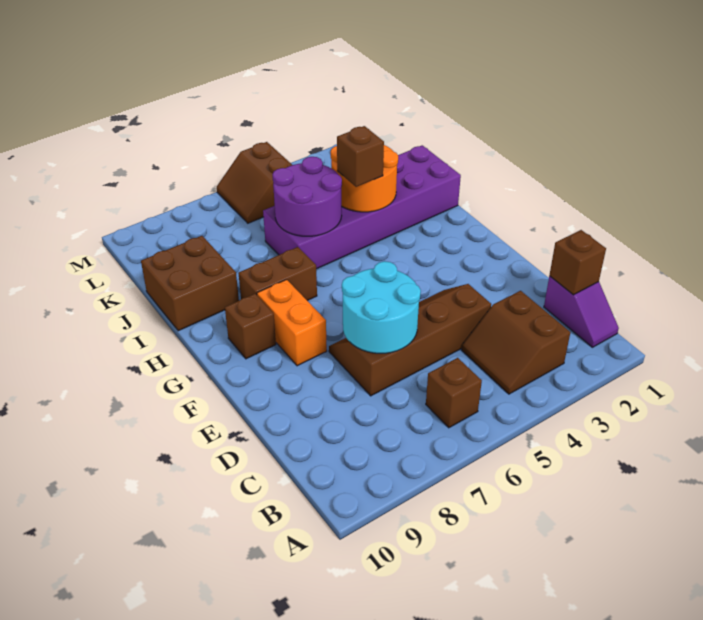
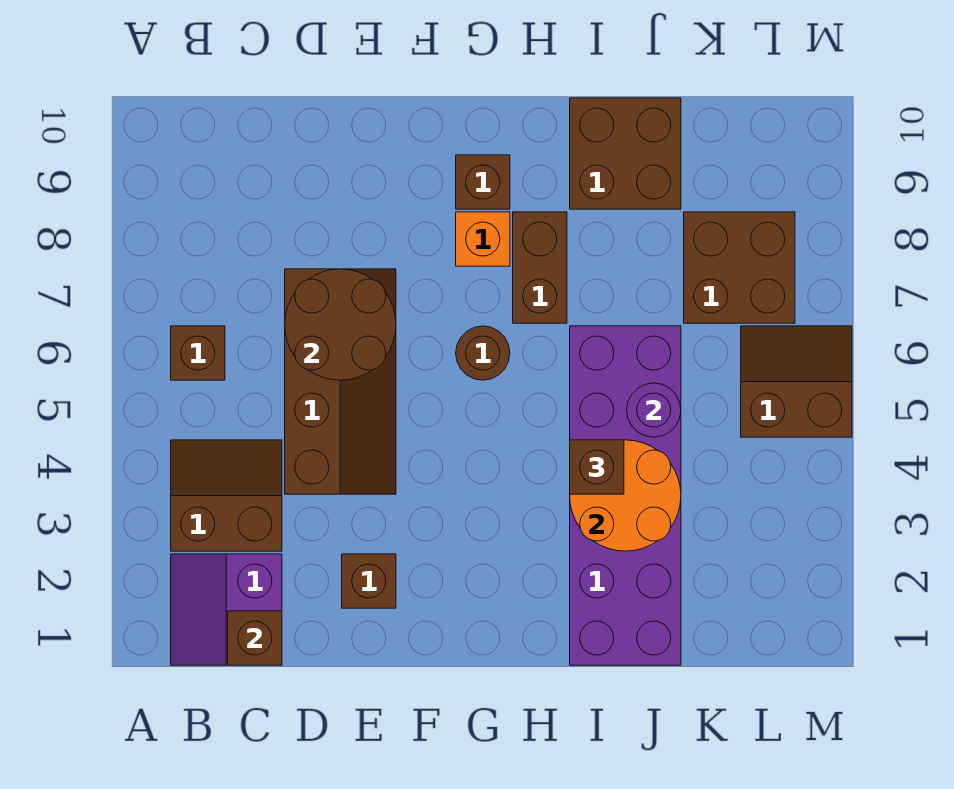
purple 1x2 slope [544,276,619,347] -> purple 2x2 slope [171,554,282,665]
cyan 2x2 round brick [342,261,421,353] -> brown 2x2 round brick [285,269,396,380]
none -> brown 1x1 brick [342,554,396,608]
orange 1x2 brick [257,280,327,366] -> orange 1x1 brick [456,212,510,266]
none -> brown 1x1 round brick [456,326,510,380]
purple 2x2 round brick [273,157,342,236] -> purple 1x1 round brick [627,383,681,437]
none -> brown 2x2 brick [684,212,795,323]

